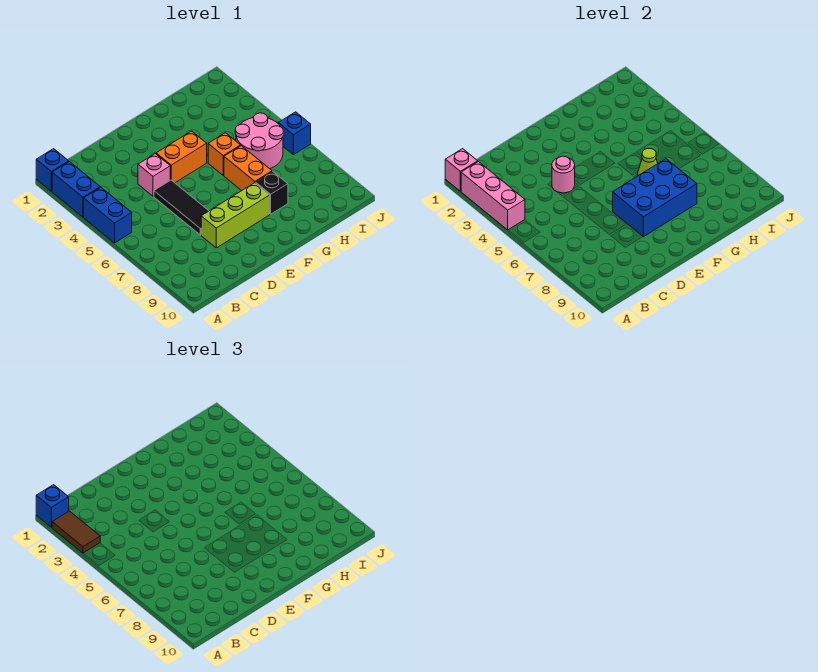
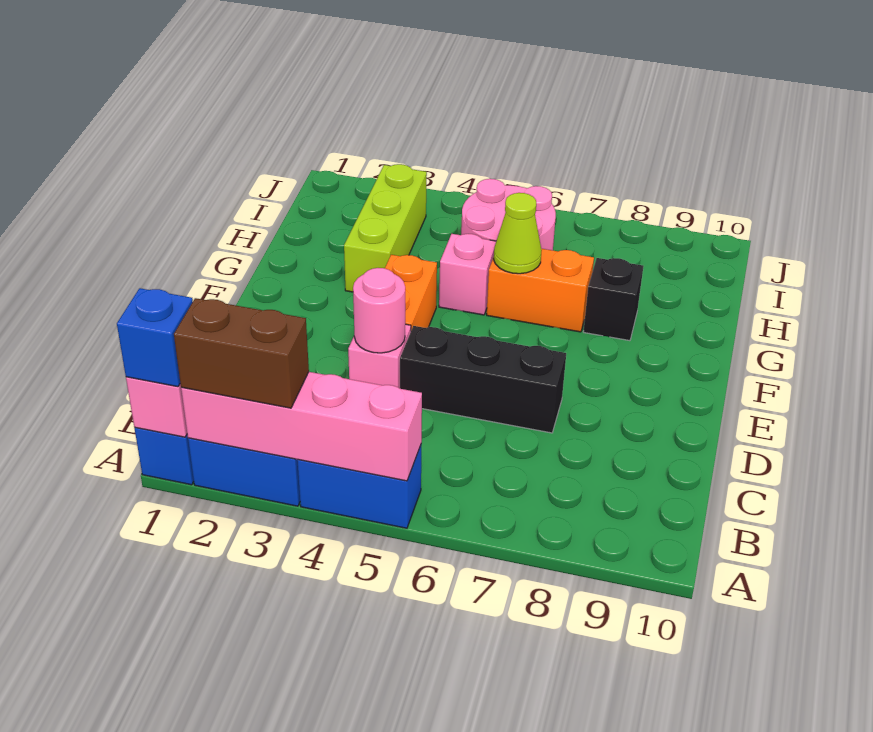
pink 1x3 brick [461,162,525,230] -> pink 1x4 brick [181,372,422,481]
brown 1x2 tile [52,511,100,553] -> brown 1x2 brick [174,298,309,408]
black 1x3 tile [154,180,209,235] -> black 1x3 brick [400,326,566,433]
lime 1x3 brick [201,183,270,248] -> lime 1x3 brick moved to [344,164,427,292]
blue 2x3 brick [613,159,697,237] -> none
orange 1x1 brick [208,133,241,175] -> pink 1x1 brick [439,234,496,315]
blue 1x1 brick [278,112,311,155] -> none

